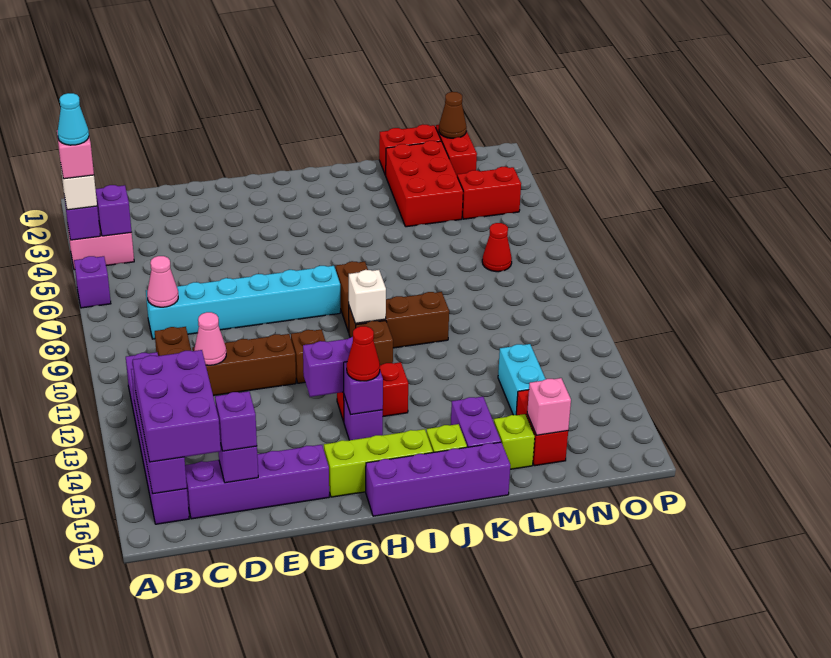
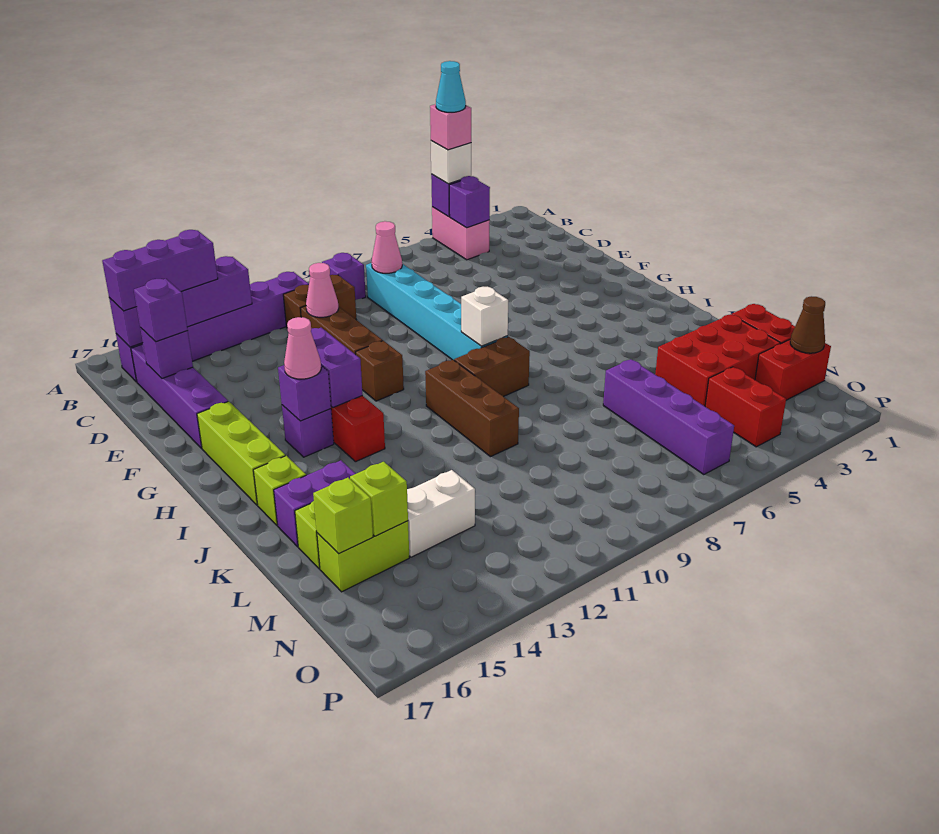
purple 1x1 brick [74,256,111,308] -> purple 1x1 brick moved to [322,253,366,300]
purple 2x3 brick [133,350,221,462] -> purple 1x3 brick [102,230,218,311]
red 1x1 cone [347,326,380,381] -> pink 1x1 cone [284,317,321,379]
purple 1x4 brick [366,442,510,516] -> purple 1x4 brick moved to [603,359,734,475]
white 1x1 brick [348,270,386,323] -> white 1x1 brick moved to [461,287,508,346]
brown 1x1 brick [356,321,393,365] -> none
cyan 1x2 brick [498,344,545,415] -> white 1x2 brick [407,470,475,557]
red 1x2 brick [516,390,568,466] -> lime 1x2 brick [317,521,409,592]
none -> lime 1x1 brick [350,462,408,536]
pink 1x1 brick [527,378,571,435] -> lime 1x1 brick [313,478,373,554]
red 1x1 cone [482,223,512,272] -> none

